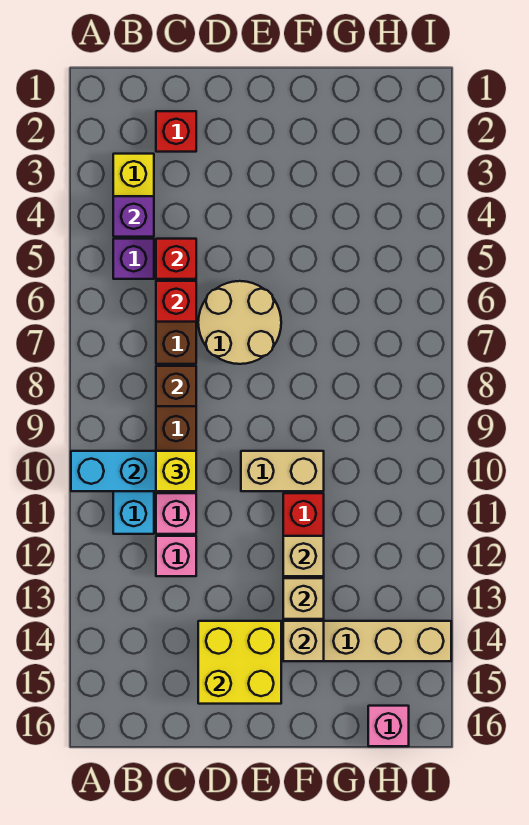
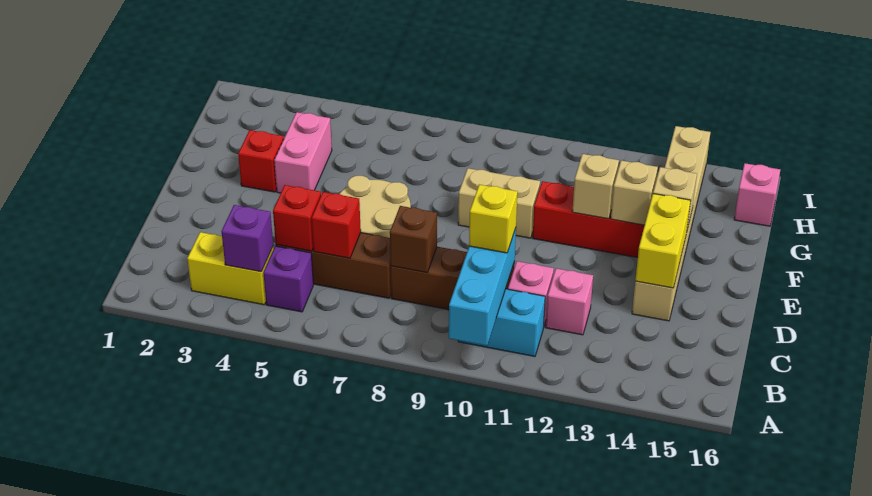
red 1x1 brick [156,111,196,152] -> red 1x1 brick moved to [238,130,284,192]
yellow 2x2 brick [198,621,281,704] -> yellow 1x2 brick [635,194,691,288]
tan 1x2 brick [241,451,324,491] -> tan 1x2 brick turned to [458,168,540,238]
none -> pink 1x2 brick [274,112,332,193]

